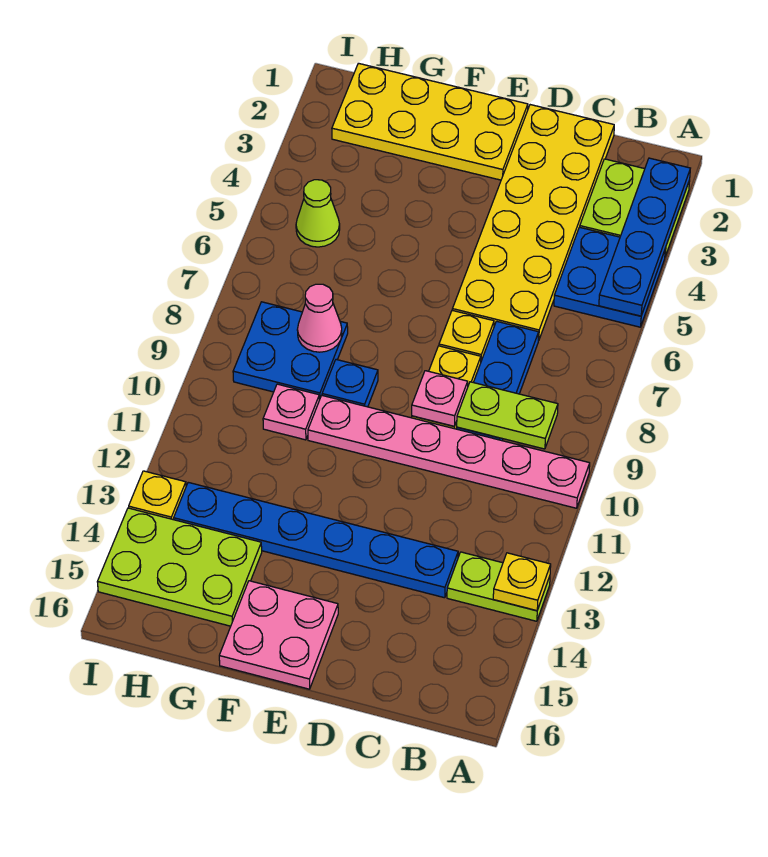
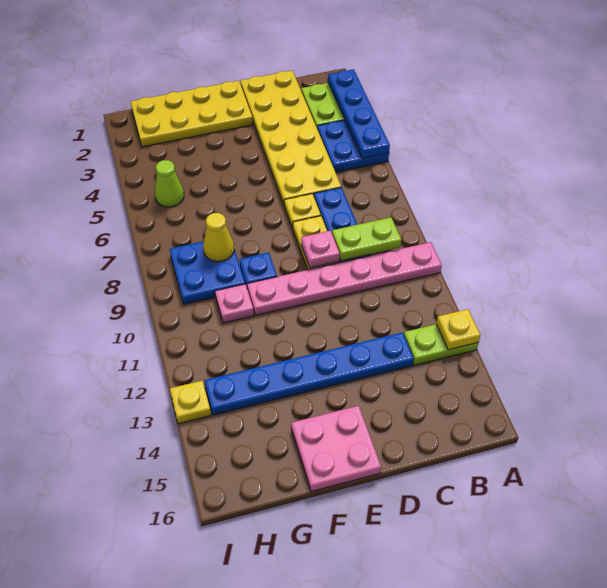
pink 1x1 cone [297,284,342,352] -> yellow 1x1 cone [203,213,234,262]
lime 2x3 plate [98,508,262,626] -> none

